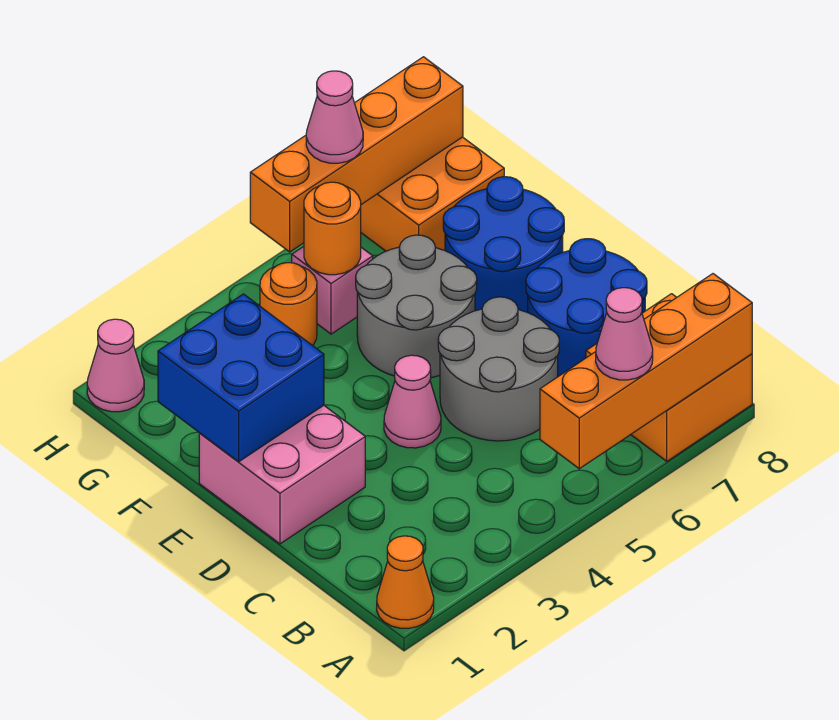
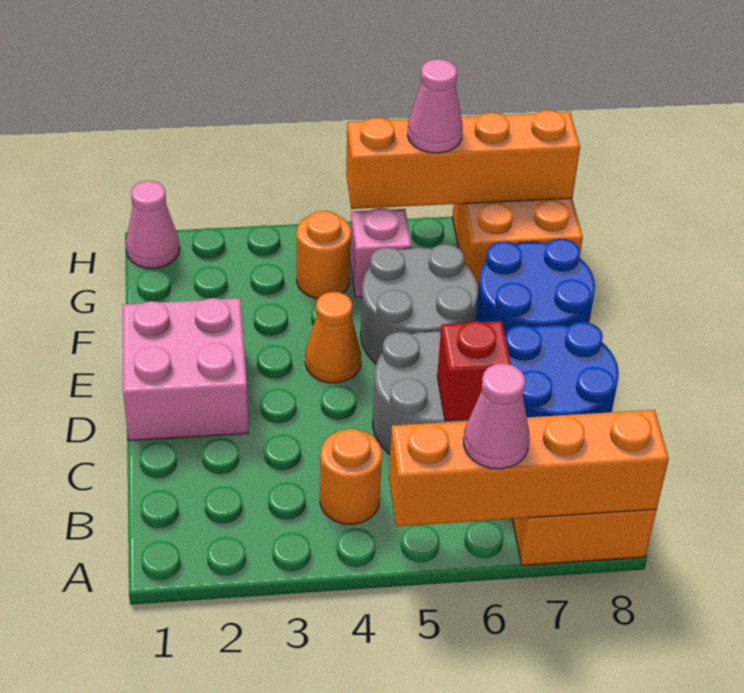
orange 1x1 cone [377,536,434,628] -> orange 1x1 cone moved to [305,292,361,383]
none -> red 1x1 brick [437,321,511,421]
pink 1x1 cone [384,355,441,448] -> none
blue 2x2 brick [158,294,324,462] -> none
orange 1x1 round brick [304,182,361,275] -> orange 1x1 round brick moved to [320,429,382,524]

